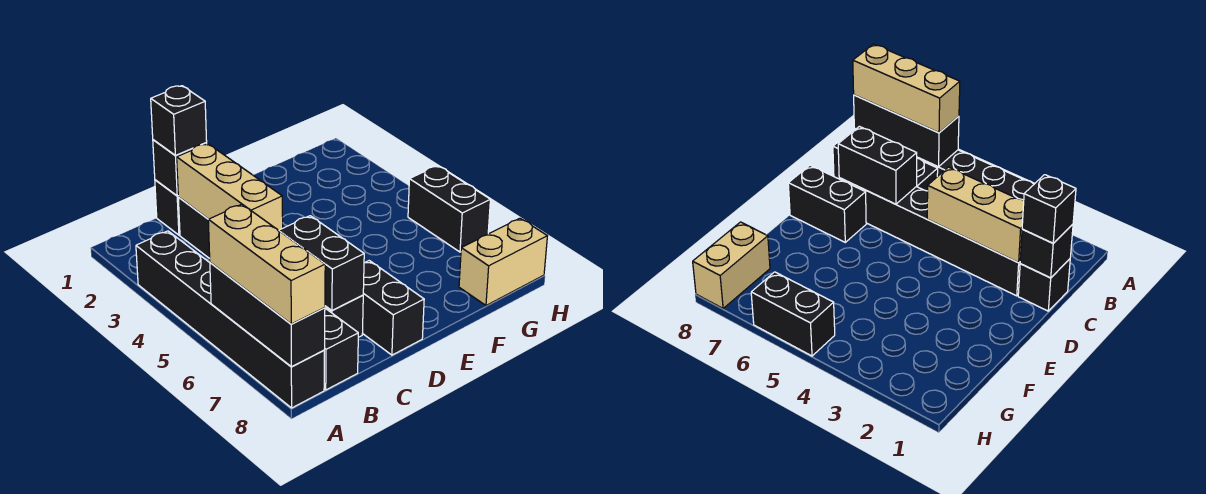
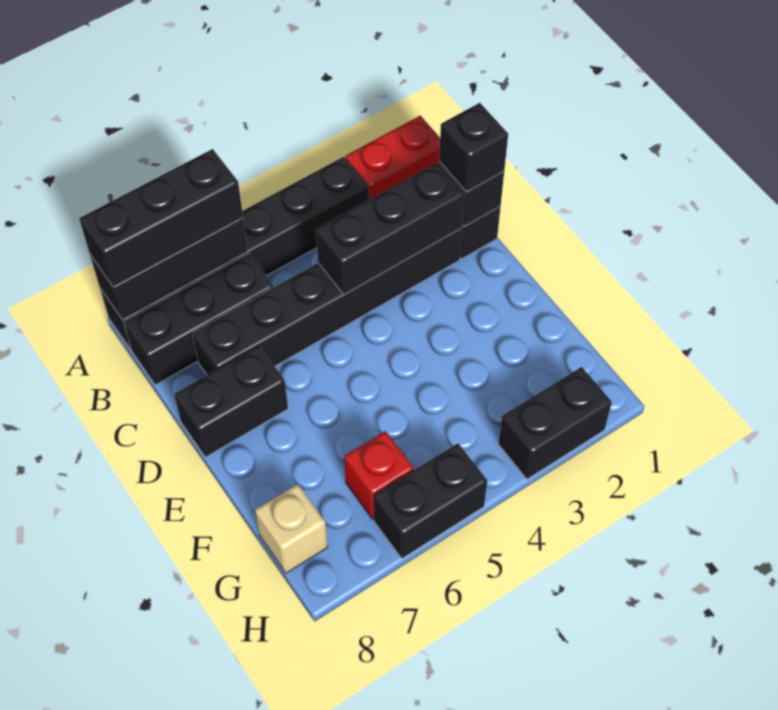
none -> red 1x2 brick [346,116,440,200]
tan 1x3 brick [208,204,325,324] -> black 1x3 brick [79,149,243,287]
tan 1x3 brick [177,144,283,230] -> black 1x3 brick [316,163,464,294]
black 1x2 brick [279,216,364,311] -> black 1x2 brick moved to [498,367,612,479]
none -> red 1x1 brick [344,431,414,519]
tan 1x2 brick [459,218,547,305] -> tan 1x1 brick [255,484,328,573]

